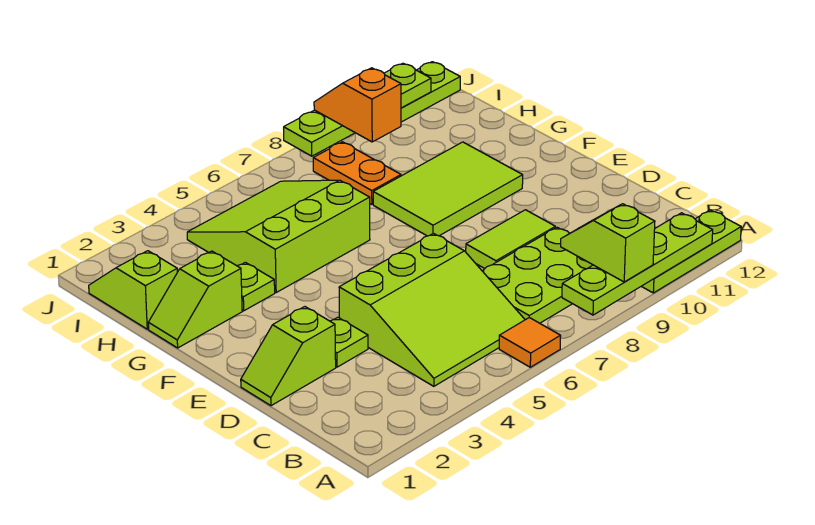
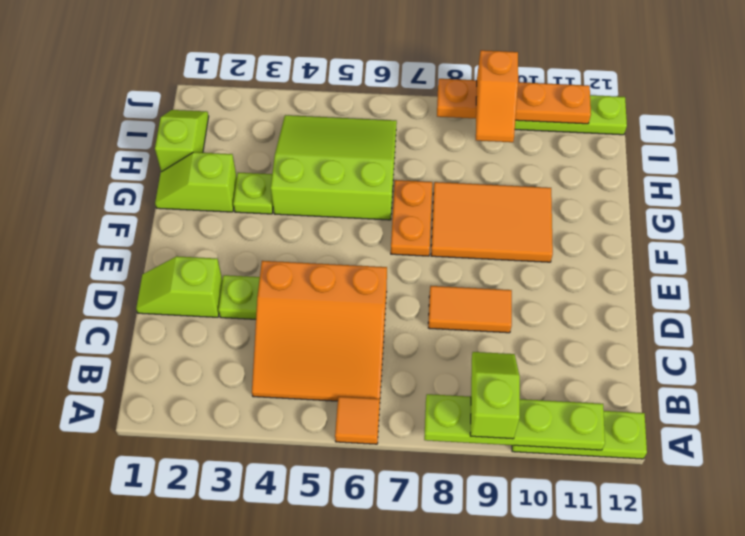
lime 3x3 slope [339,233,525,386] -> orange 3x3 slope [252,261,387,401]
lime 2x3 plate [482,227,593,323] -> none
lime 1x2 tile [466,210,555,269] -> orange 1x2 tile [428,286,512,333]
lime 2x3 tile [373,142,523,236] -> orange 2x3 tile [431,182,553,262]
orange 1x2 plate [313,142,401,204] -> orange 1x2 plate moved to [391,180,432,256]
orange 1x2 slope [314,68,401,142] -> orange 1x2 slope turned to [476,50,518,142]
lime 1x4 plate [284,63,431,156] -> orange 1x4 plate [437,79,591,124]

